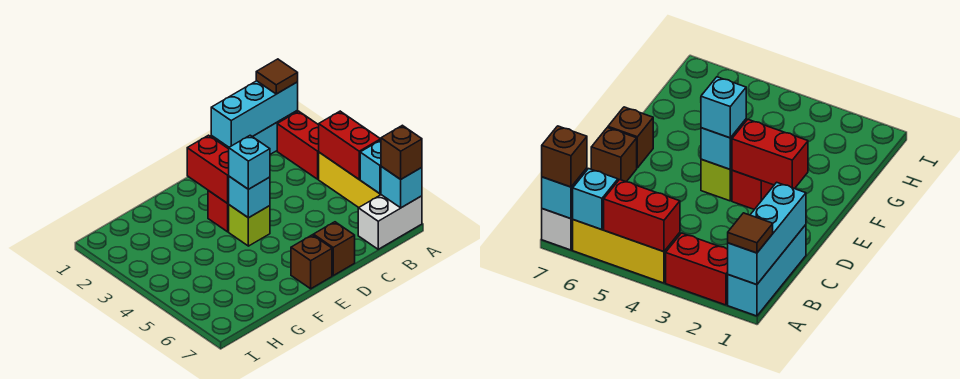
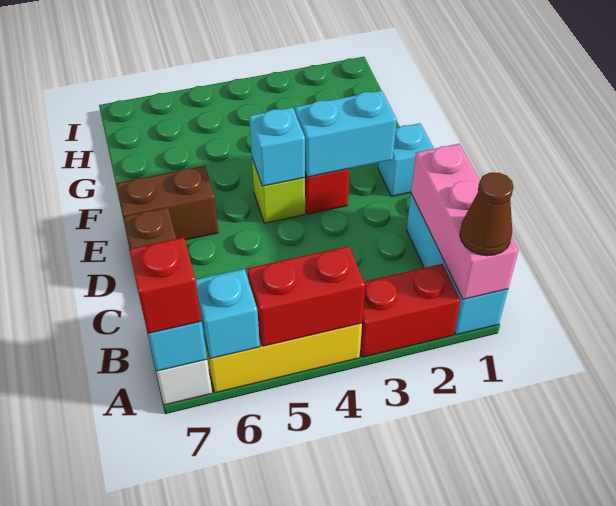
cyan 1x3 brick [211,81,298,147] -> pink 1x3 brick [411,144,519,299]
brown 1x1 tile [256,59,298,94] -> brown 1x1 cone [460,173,513,256]
brown 1x1 brick [381,125,422,179] -> red 1x1 brick [129,237,202,334]
red 1x2 brick [187,135,229,203] -> cyan 1x2 brick [295,91,397,177]
cyan 1x1 brick [229,135,270,189] -> cyan 1x1 brick moved to [378,123,434,197]
brown 1x1 brick [291,235,332,289] -> brown 1x2 brick [116,166,218,240]

